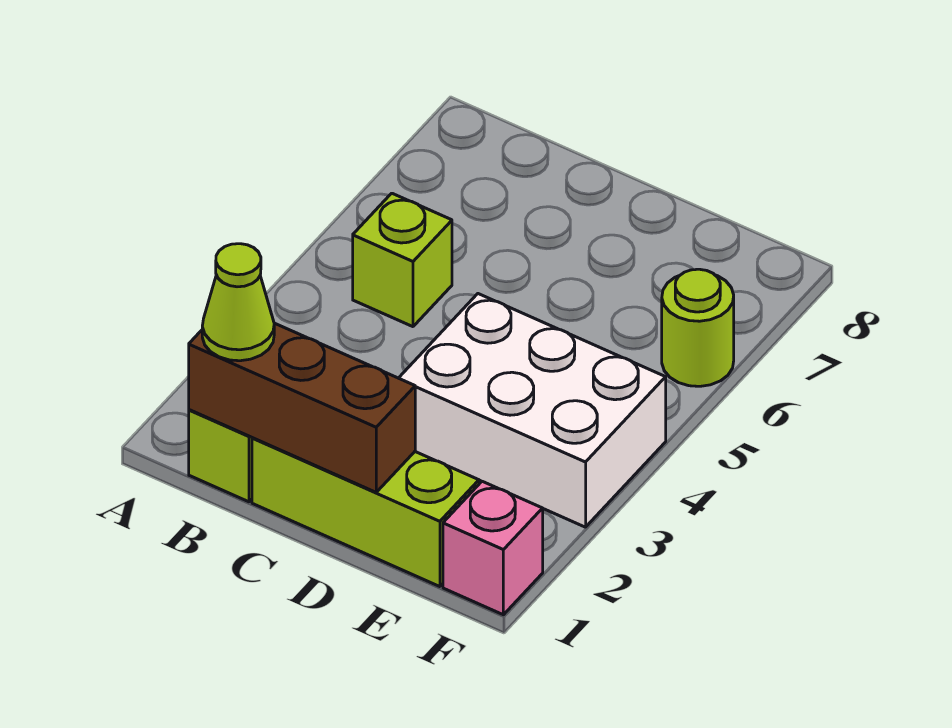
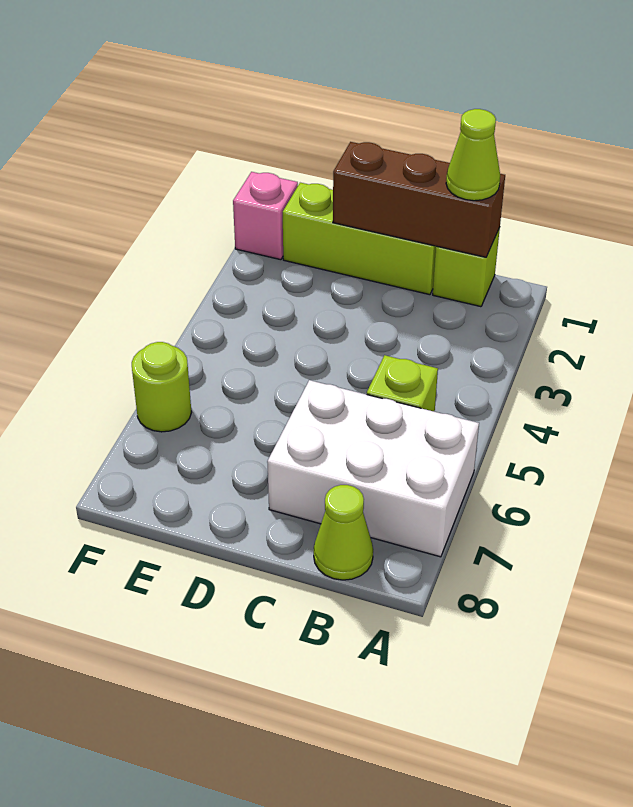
none -> lime 1x1 cone [314,485,373,580]
white 2x3 brick [399,294,666,527] -> white 2x3 brick moved to [267,380,479,557]

